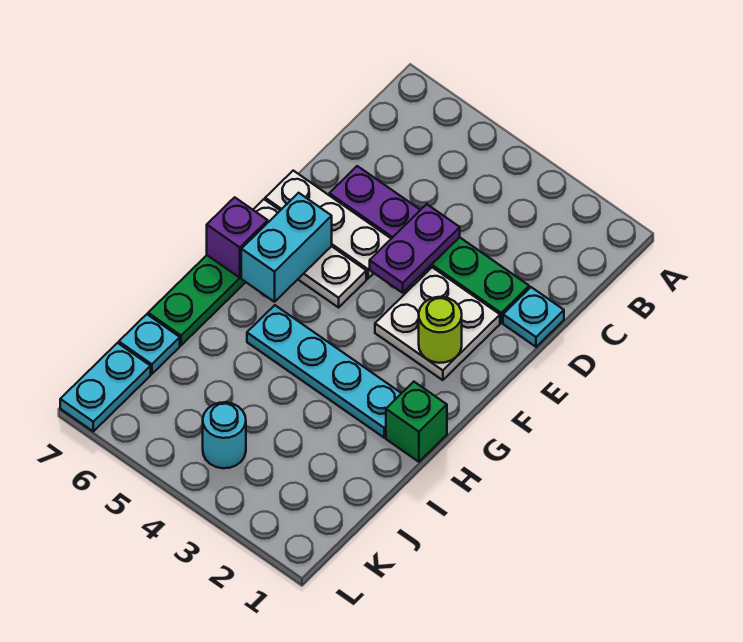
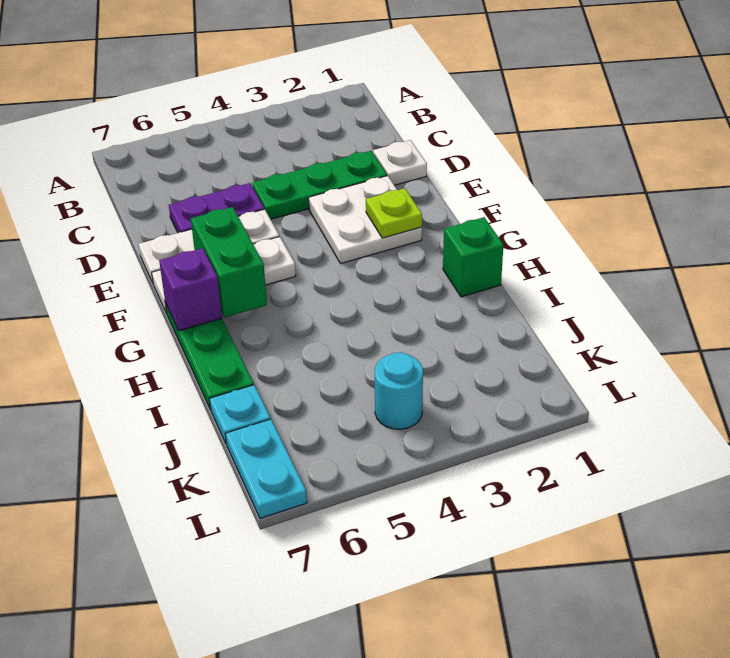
cyan 1x1 plate [503,287,564,347] -> white 1x1 plate [373,140,427,185]
purple 1x2 plate [370,204,460,293] -> none
lime 1x1 round brick [419,297,462,363] -> lime 1x1 plate [366,188,422,238]
cyan 1x2 brick [241,193,332,302] -> green 1x2 brick [191,207,267,317]
cyan 1x4 plate [247,305,401,438] -> none

